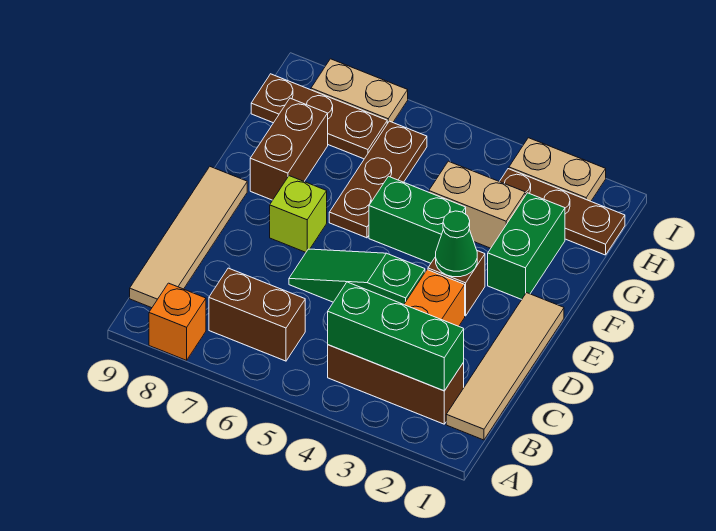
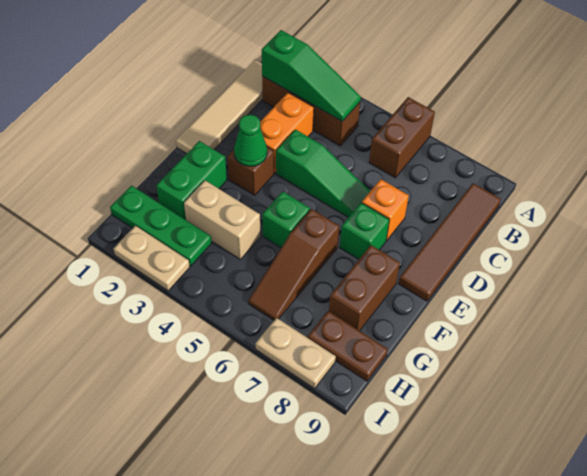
orange 1x1 brick [149,283,206,360] -> orange 1x1 brick moved to [362,179,409,240]
green 1x3 brick [328,282,464,391] -> green 1x3 slope [262,30,361,121]
brown 1x2 brick [209,268,305,361] -> brown 1x2 brick turned to [369,97,435,178]
tan 1x4 tile [130,167,247,308] -> brown 1x4 tile [398,183,501,301]
lime 1x1 brick [270,176,327,252] -> green 1x1 brick [340,203,389,259]
green 1x2 brick [369,176,466,263] -> green 1x1 brick [262,191,310,248]
brown 1x3 plate [329,121,427,238] -> brown 1x3 slope [248,209,339,320]
brown 1x3 plate [499,169,625,255] -> green 1x3 plate [110,185,212,266]
brown 1x3 plate [251,74,387,159] -> brown 1x2 plate [308,311,388,381]

